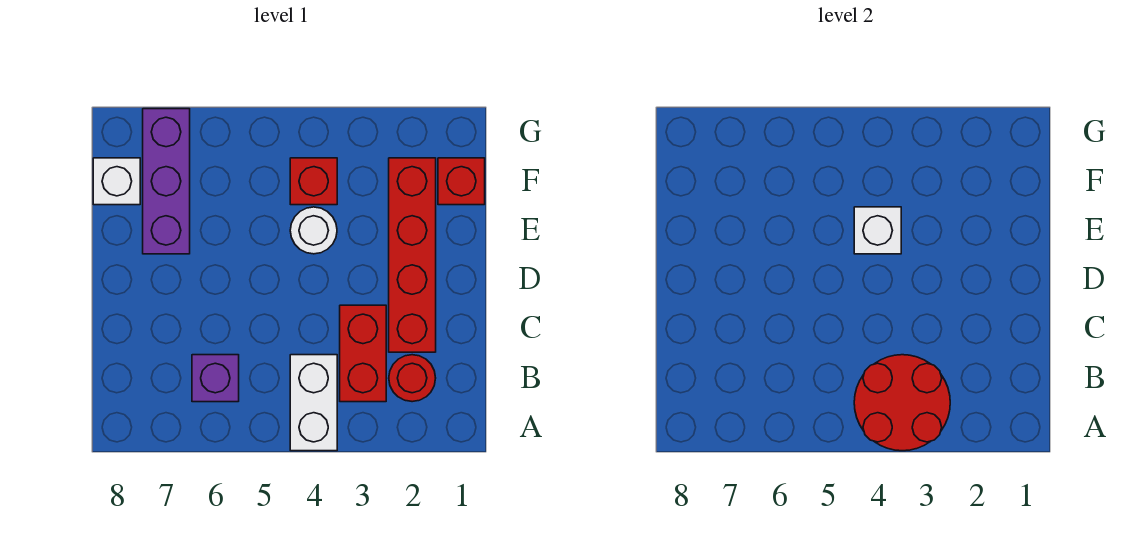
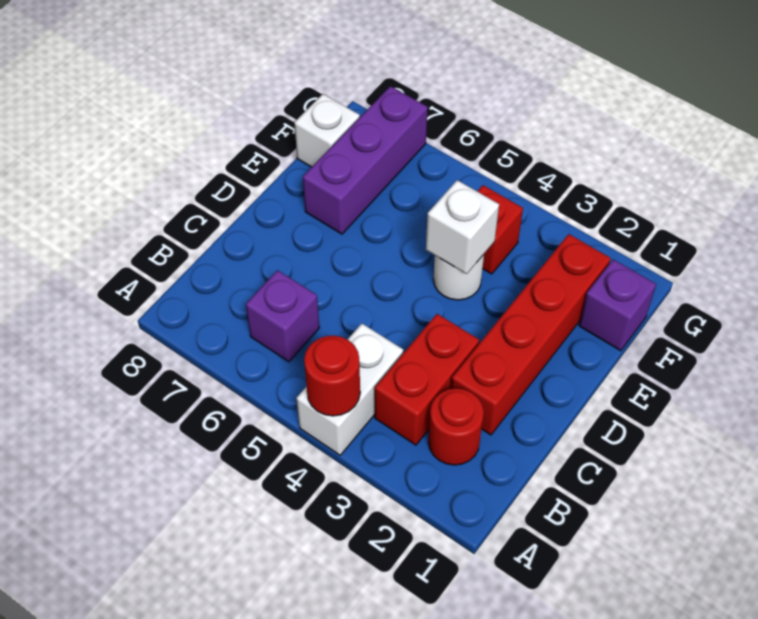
red 2x2 round brick [854,355,950,451] -> red 1x1 round brick [304,336,360,416]
red 1x1 brick [438,158,485,205] -> purple 1x1 brick [579,259,656,351]

